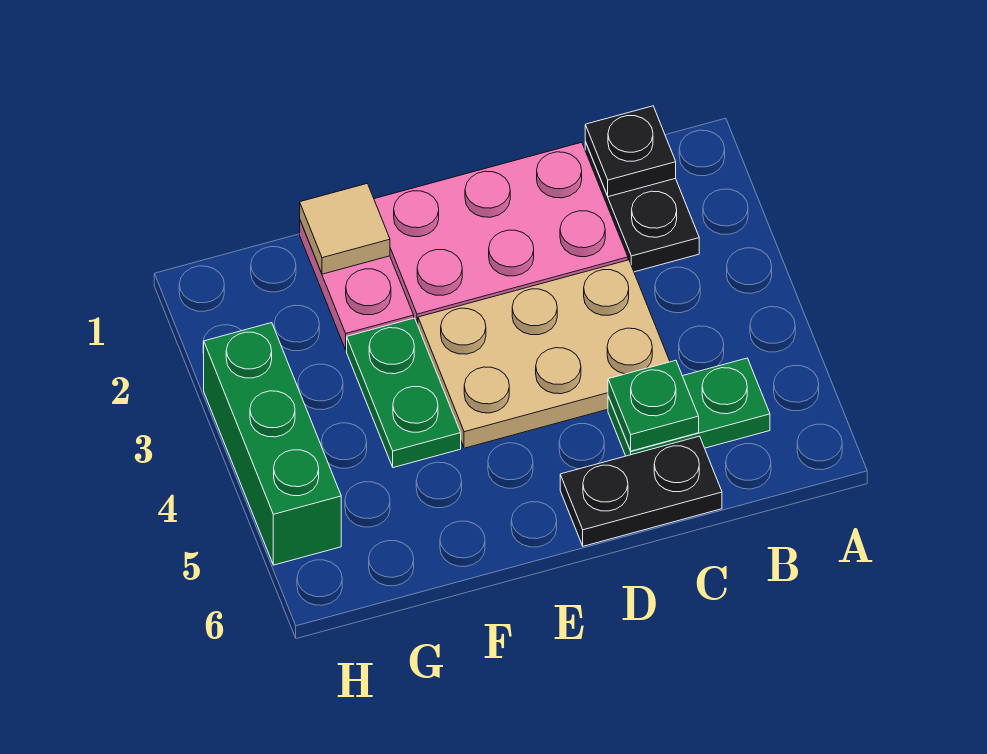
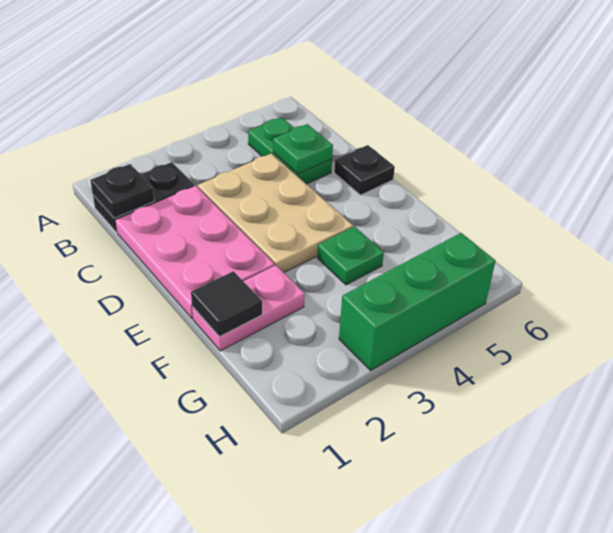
black 1x2 plate [560,436,722,546] -> black 1x1 plate [334,145,395,195]
tan 1x1 tile [300,184,390,274] -> black 1x1 tile [191,271,262,337]
green 1x2 plate [347,318,461,468] -> green 1x1 plate [317,227,384,285]

